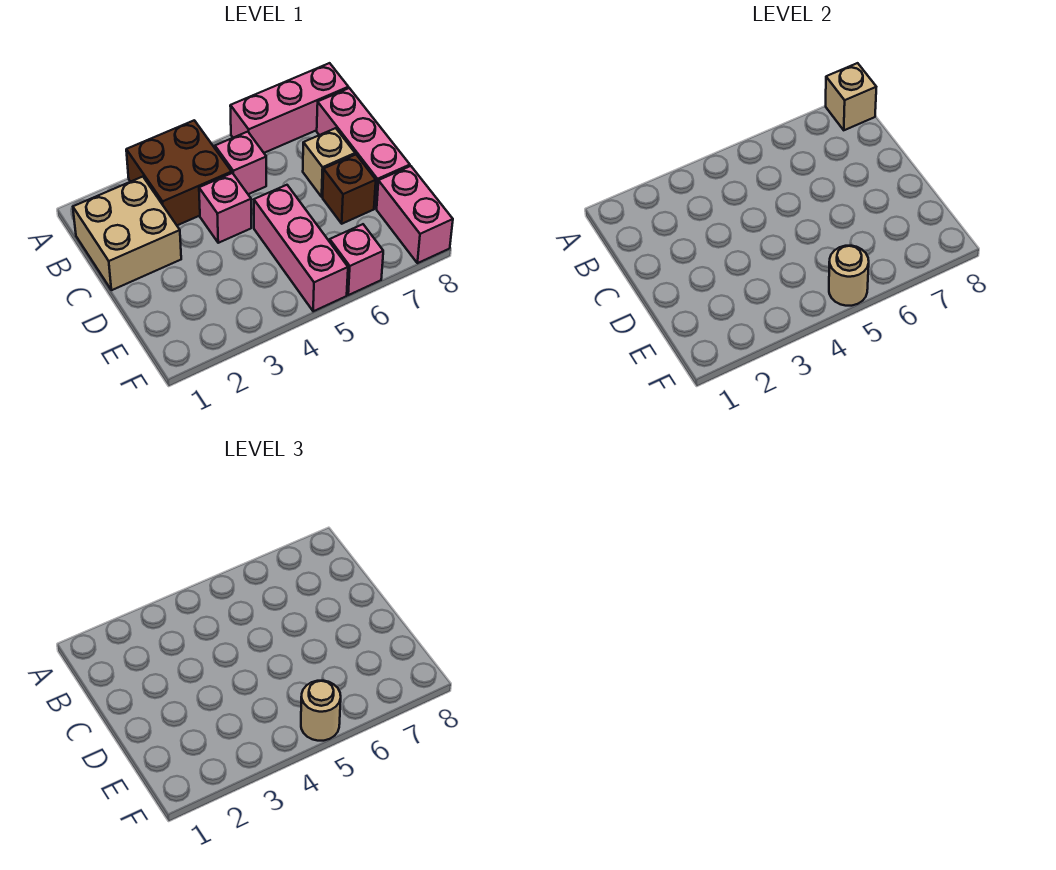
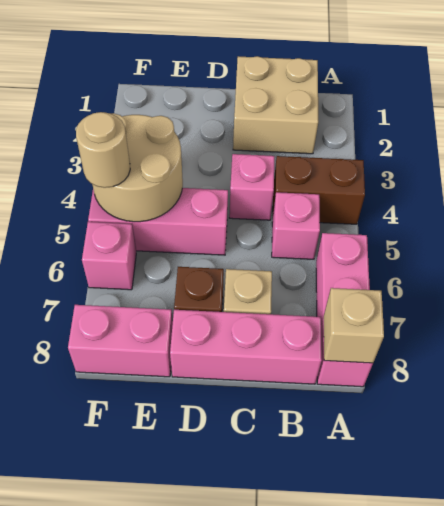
brown 2x2 brick [126,120,232,225] -> brown 1x2 brick [273,156,365,224]
tan 1x1 round brick [829,246,869,306] -> tan 2x2 round brick [92,113,183,222]

